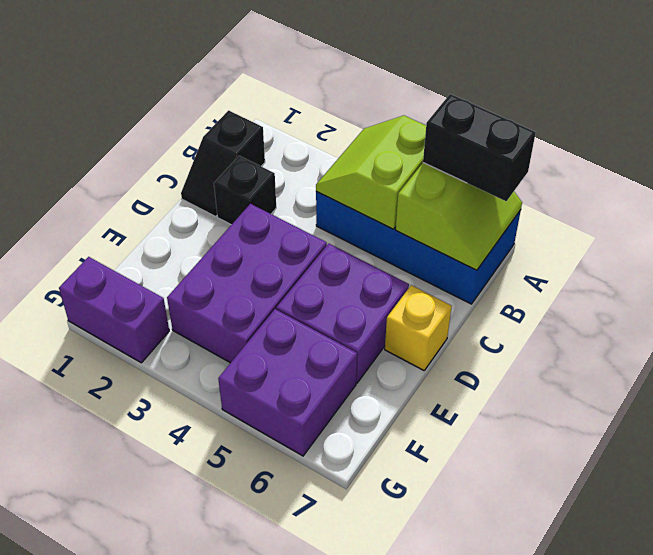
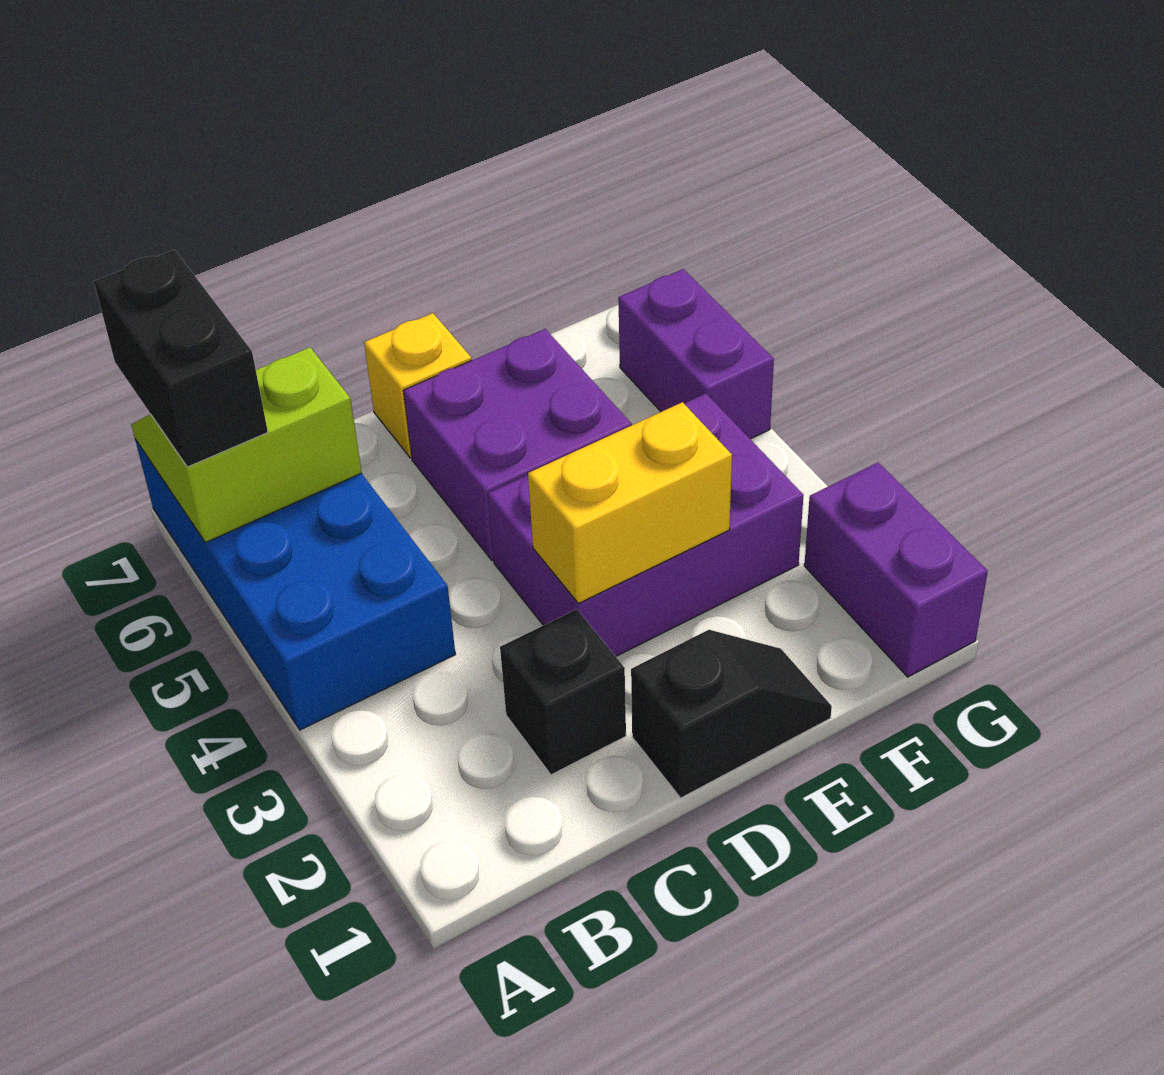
lime 2x2 slope [316,116,426,229] -> none
black 1x2 slope [181,110,265,216] -> black 1x2 slope moved to [631,630,832,798]
none -> yellow 1x2 brick [528,402,732,603]
purple 2x2 brick [218,309,357,456] -> purple 1x2 brick [618,269,774,439]

